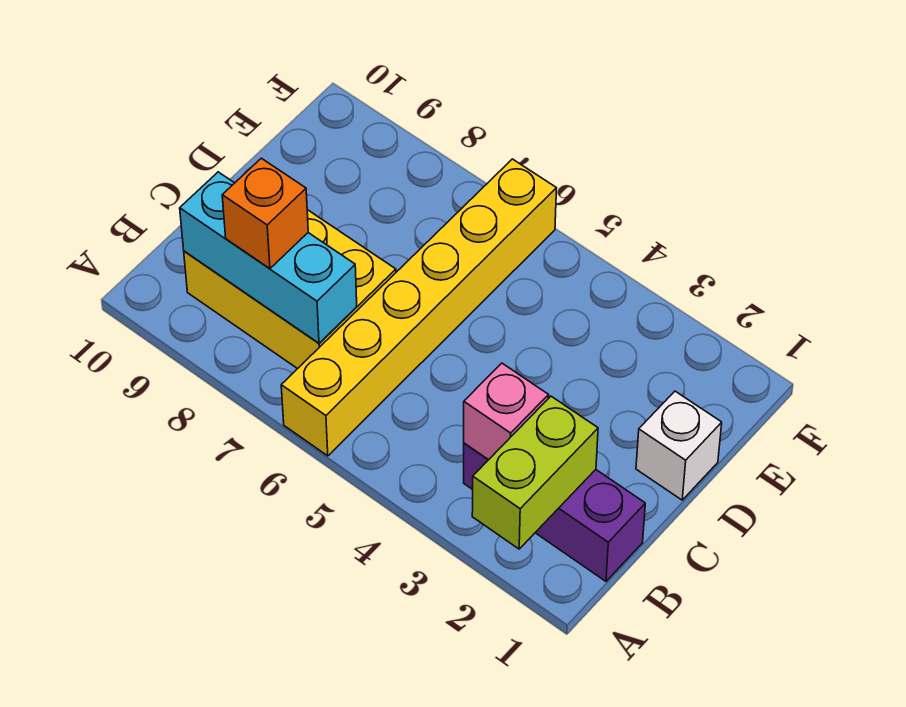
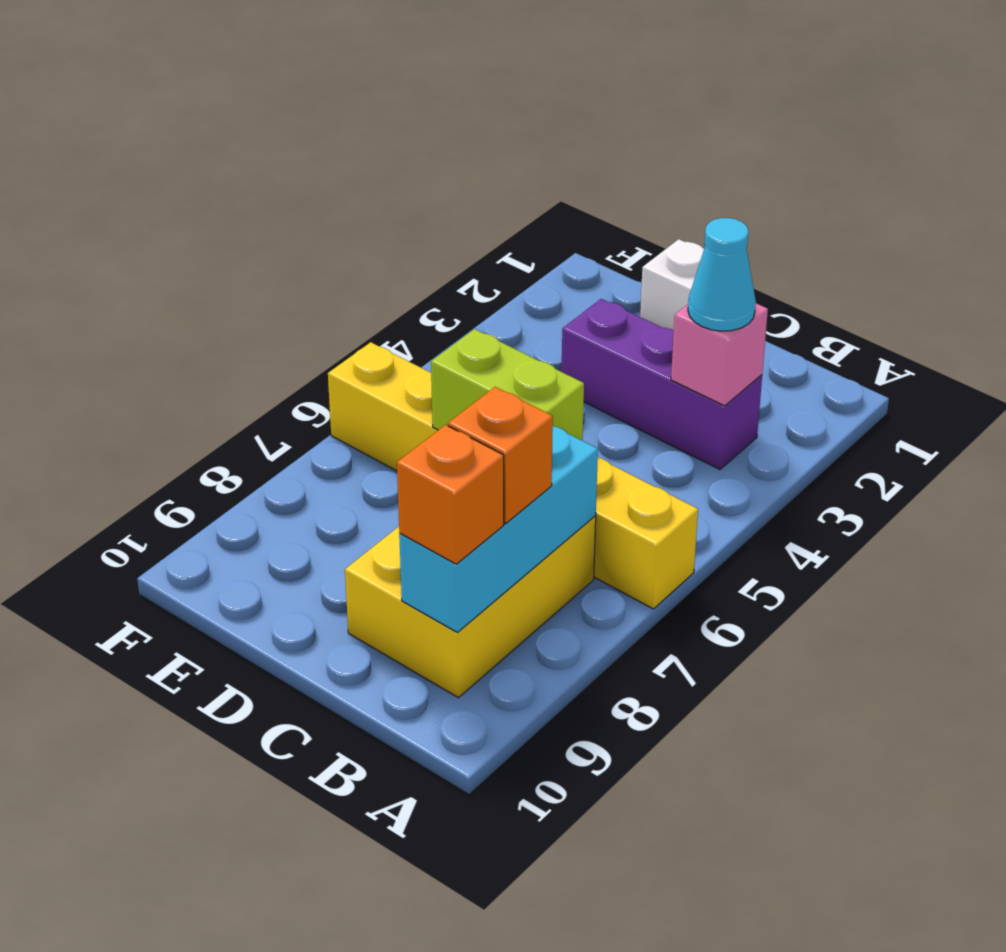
lime 1x2 brick [472,396,598,549] -> lime 1x2 brick moved to [431,329,584,441]
purple 1x3 brick [464,443,645,581] -> purple 1x3 brick turned to [562,299,762,469]
none -> cyan 1x1 cone [688,218,756,331]
none -> orange 1x1 brick [397,425,504,564]

